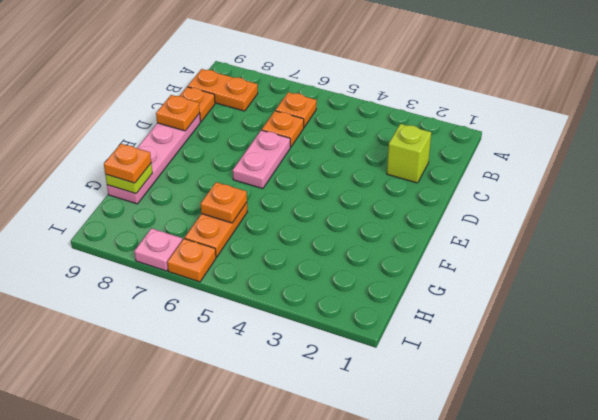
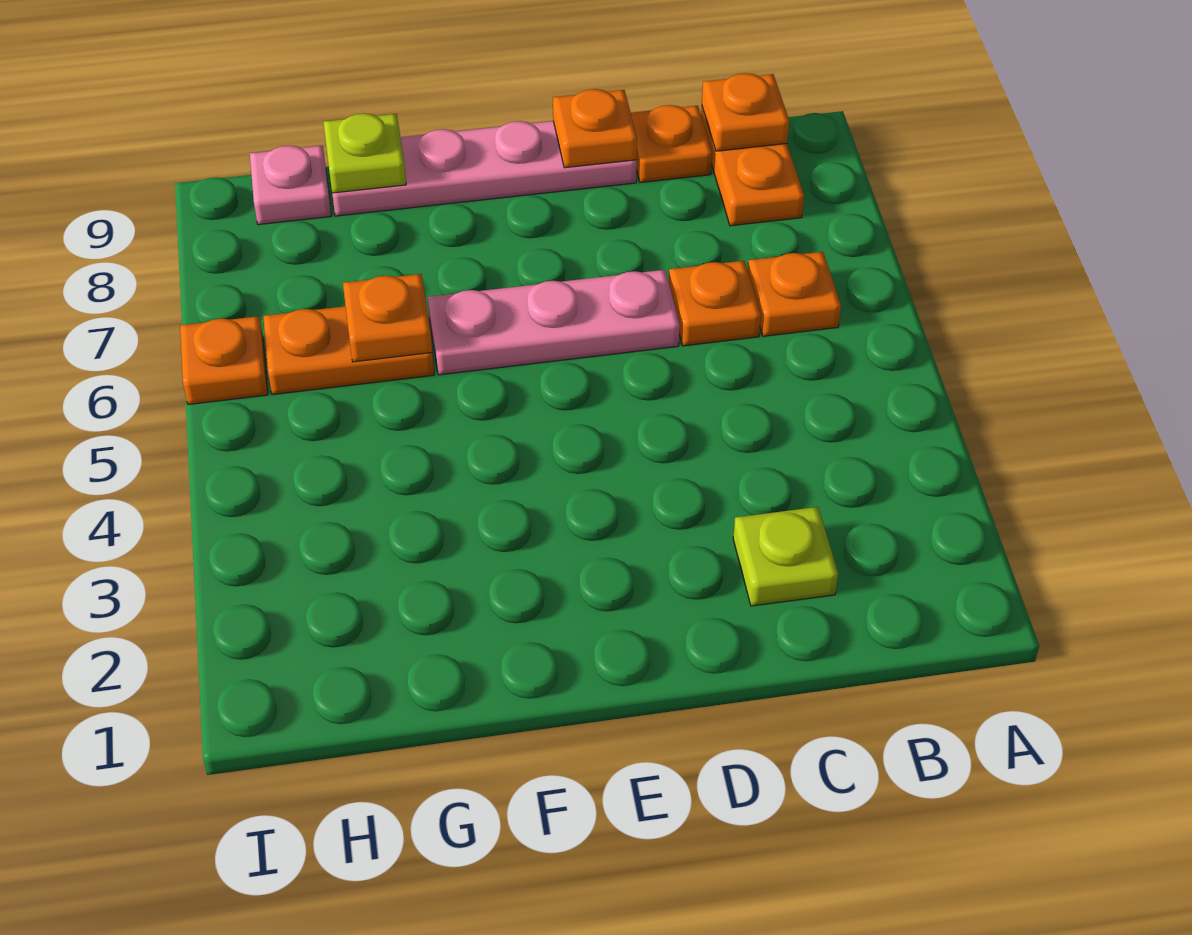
lime 1x1 brick [387,124,431,183] -> lime 1x1 plate [733,507,838,606]
pink 1x2 plate [233,130,290,189] -> pink 1x3 plate [428,270,680,375]
orange 1x1 plate [104,144,151,183] -> orange 1x1 plate moved to [702,73,789,151]
pink 1x1 plate [134,228,182,271] -> pink 1x1 plate moved to [250,146,331,225]

